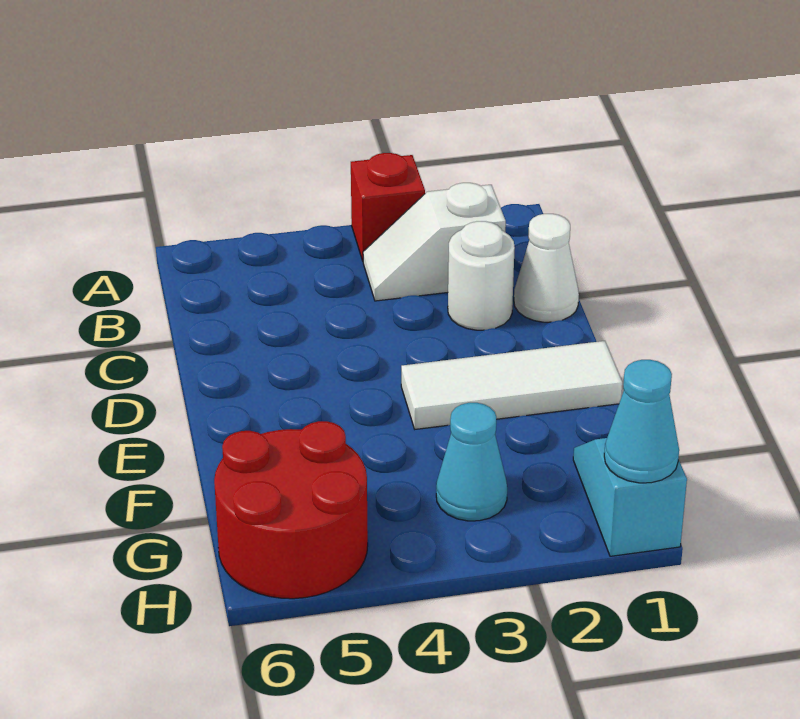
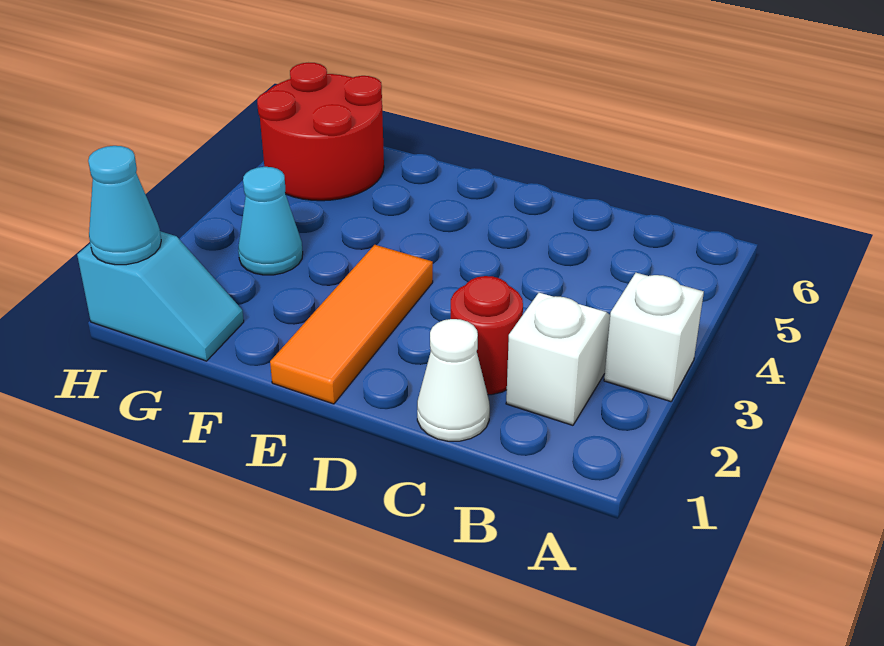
red 1x1 brick [351,153,425,261] -> white 1x1 brick [604,273,704,402]
white 1x1 round brick [448,221,515,330] -> red 1x1 round brick [451,276,523,395]
white 1x3 tile [401,341,622,429] -> orange 1x3 tile [270,245,433,404]

